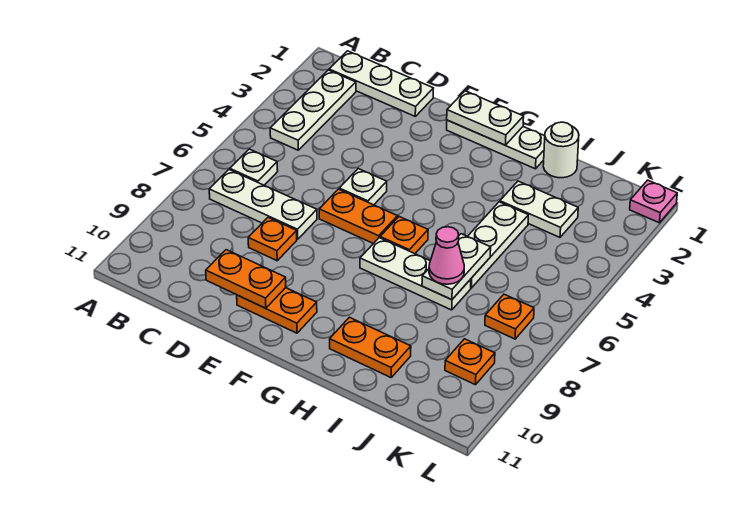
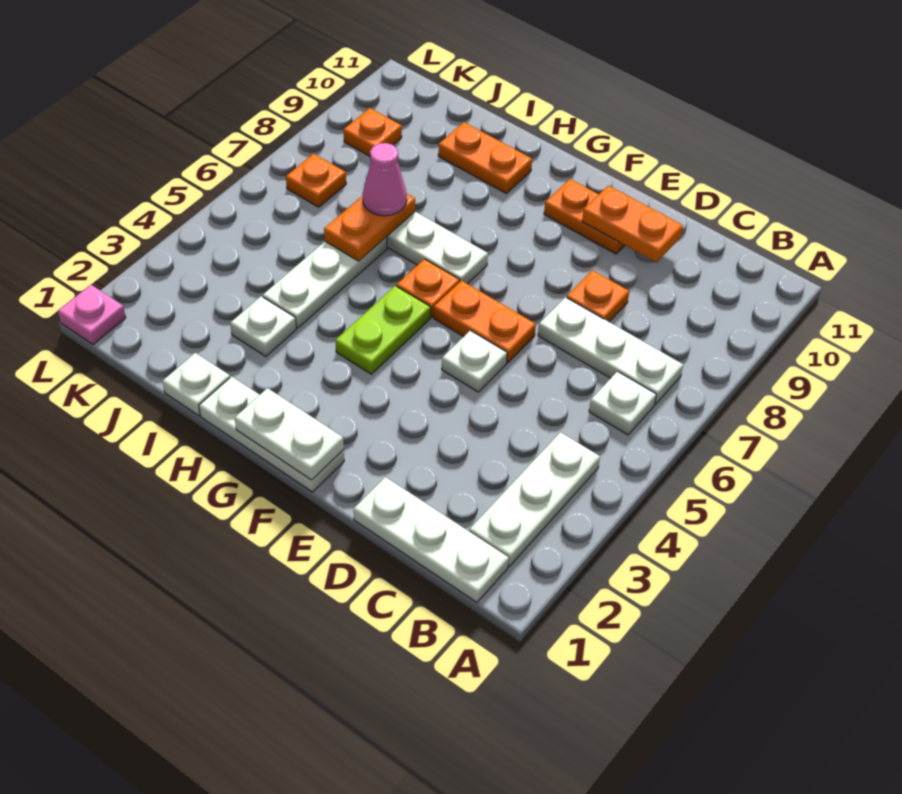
none -> lime 1x2 plate [335,286,431,374]
white 1x1 round brick [543,122,579,178] -> white 1x1 plate [163,353,230,416]
white 1x2 plate [500,181,578,237] -> white 1x1 plate [230,296,296,356]
white 1x2 plate [422,234,491,300] -> orange 1x2 plate [324,194,415,261]

